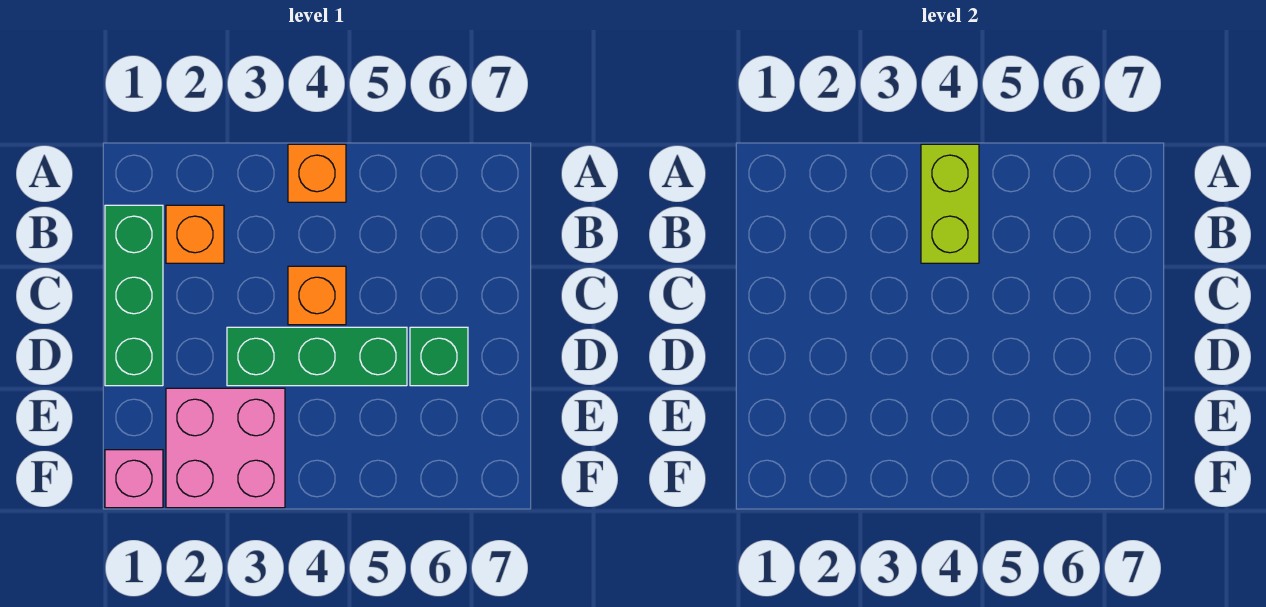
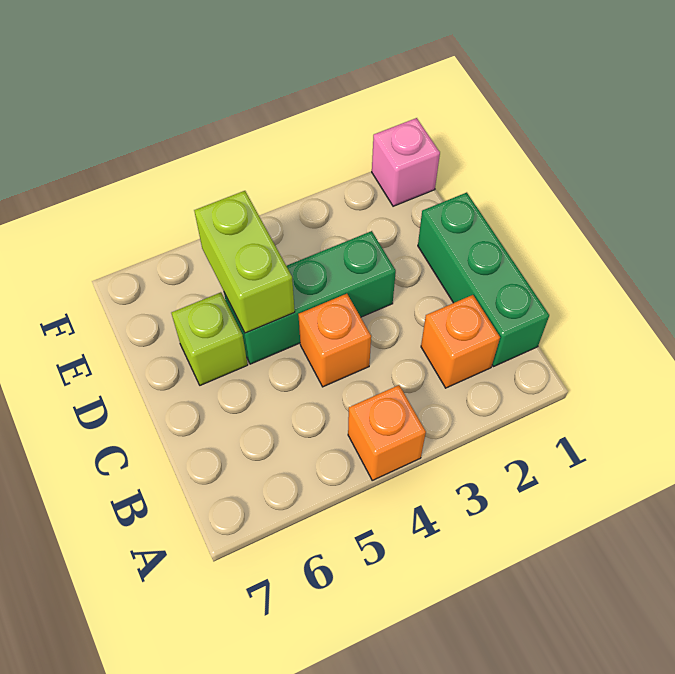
lime 1x2 brick [921,144,979,263] -> lime 1x2 brick moved to [194,191,295,333]
green 1x1 brick [410,327,468,386] -> lime 1x1 brick [171,292,248,385]
pink 2x2 brick [166,388,285,508] -> none

